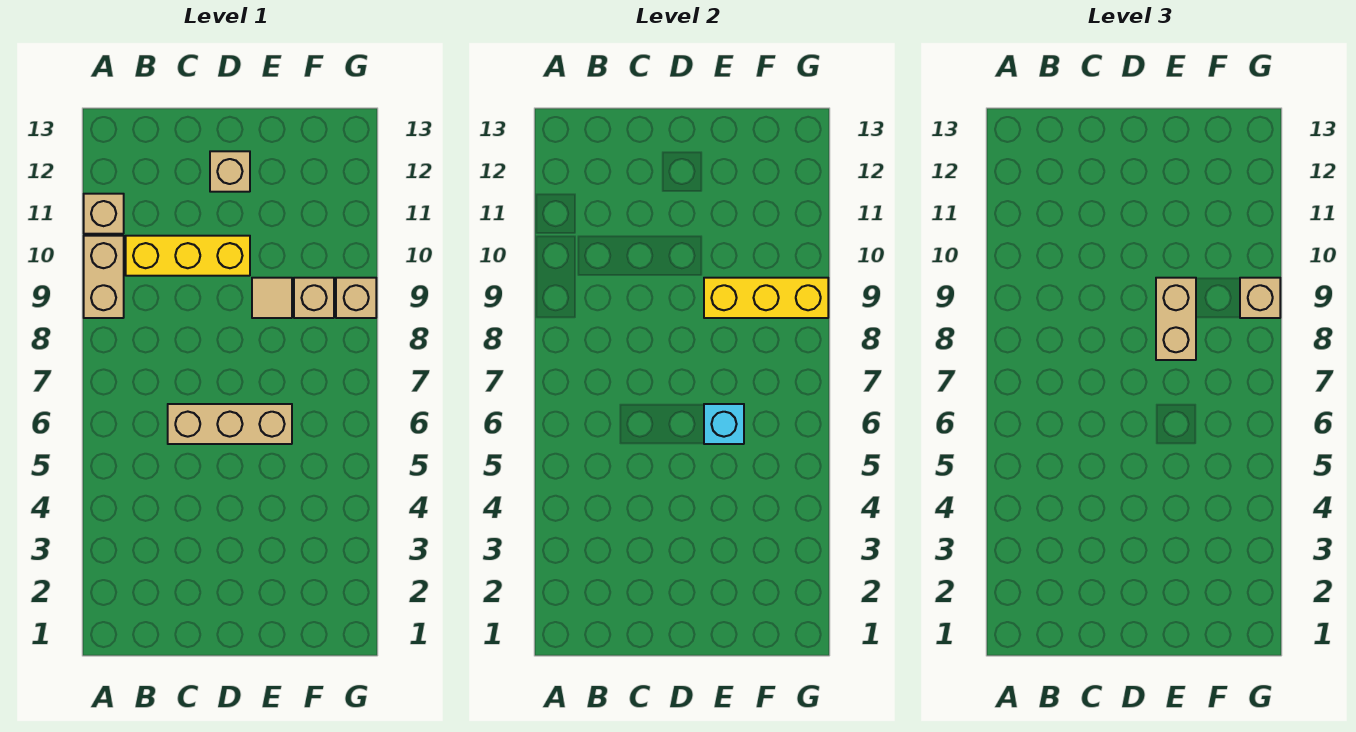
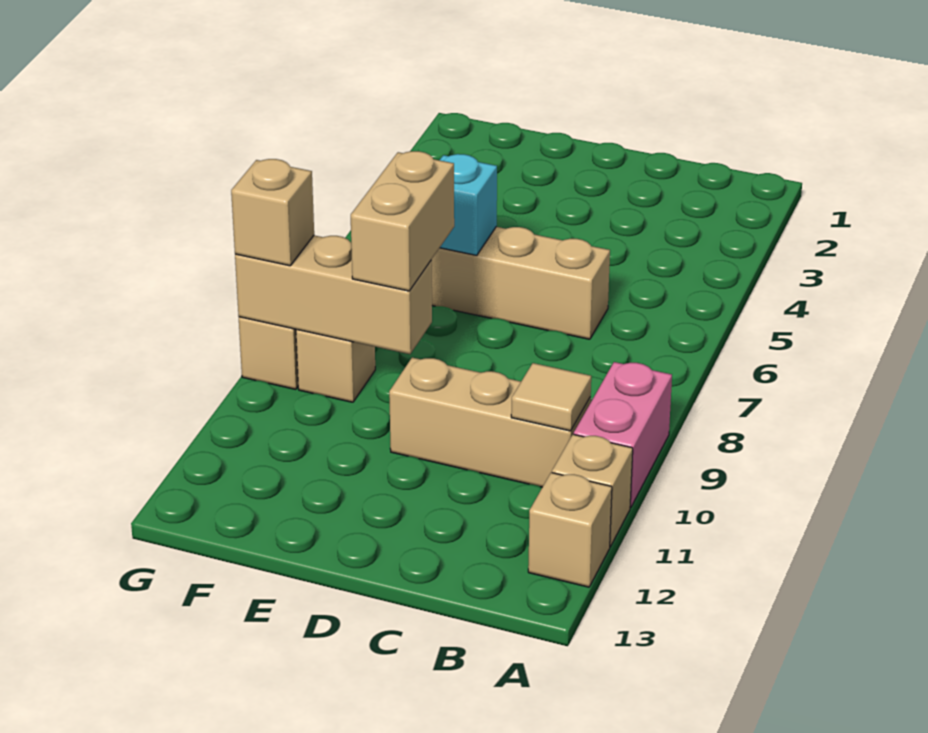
tan 1x2 brick [84,236,124,318] -> pink 1x2 brick [574,362,672,508]
yellow 1x3 brick [126,236,250,276] -> tan 1x3 brick [389,358,591,487]
tan 1x1 brick [210,151,250,192] -> tan 1x1 brick moved to [528,473,612,587]
tan 1x1 tile [252,278,292,318] -> tan 1x1 tile moved to [511,363,591,431]
yellow 1x3 brick [704,278,828,318] -> tan 1x3 brick [235,235,432,354]

